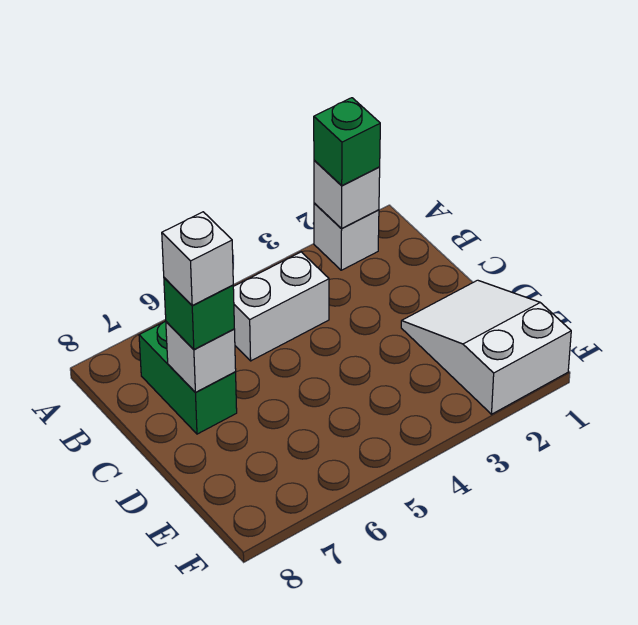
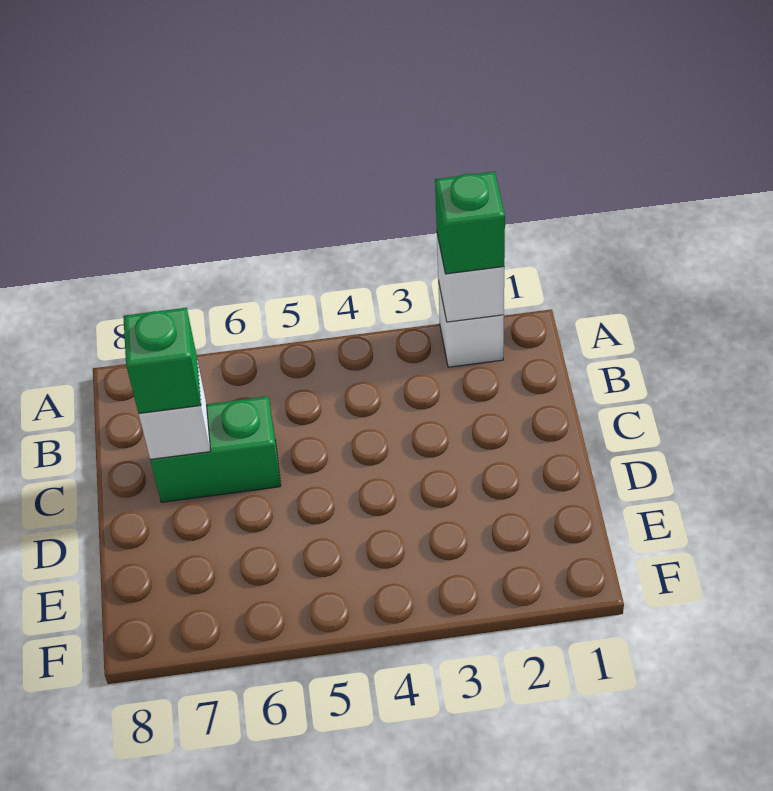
white 1x2 brick [233,252,329,361] -> none
green 1x2 brick [139,321,237,434] -> green 1x2 brick turned to [150,396,281,502]
white 1x1 brick [162,212,233,305] -> none
white 2x3 slope [401,280,571,414] -> none

